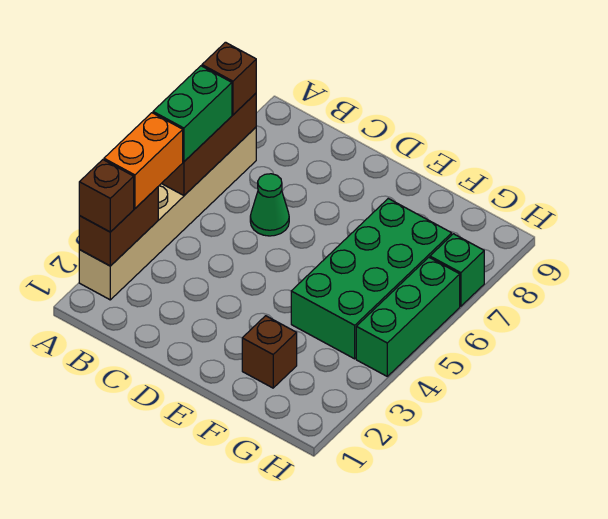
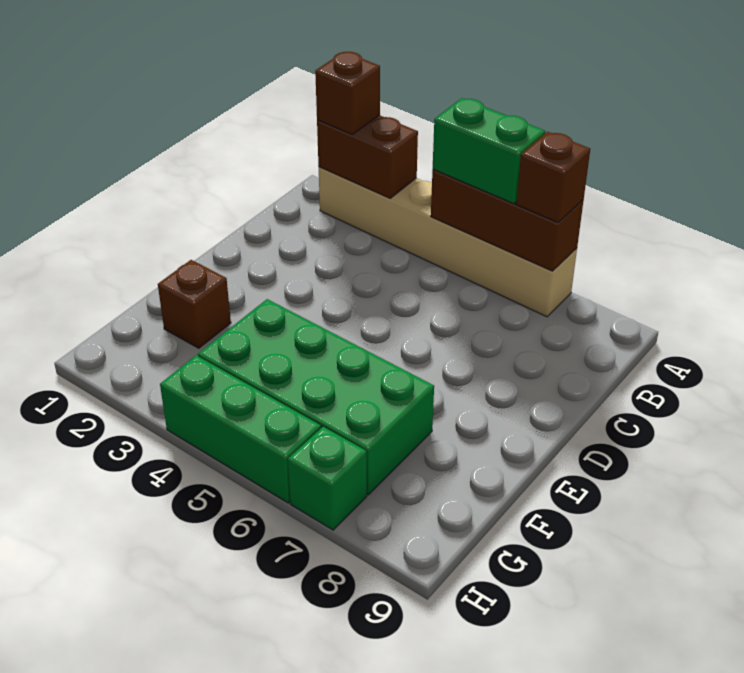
orange 1x2 brick [104,113,183,208] -> none
green 1x1 cone [250,174,289,236] -> none

